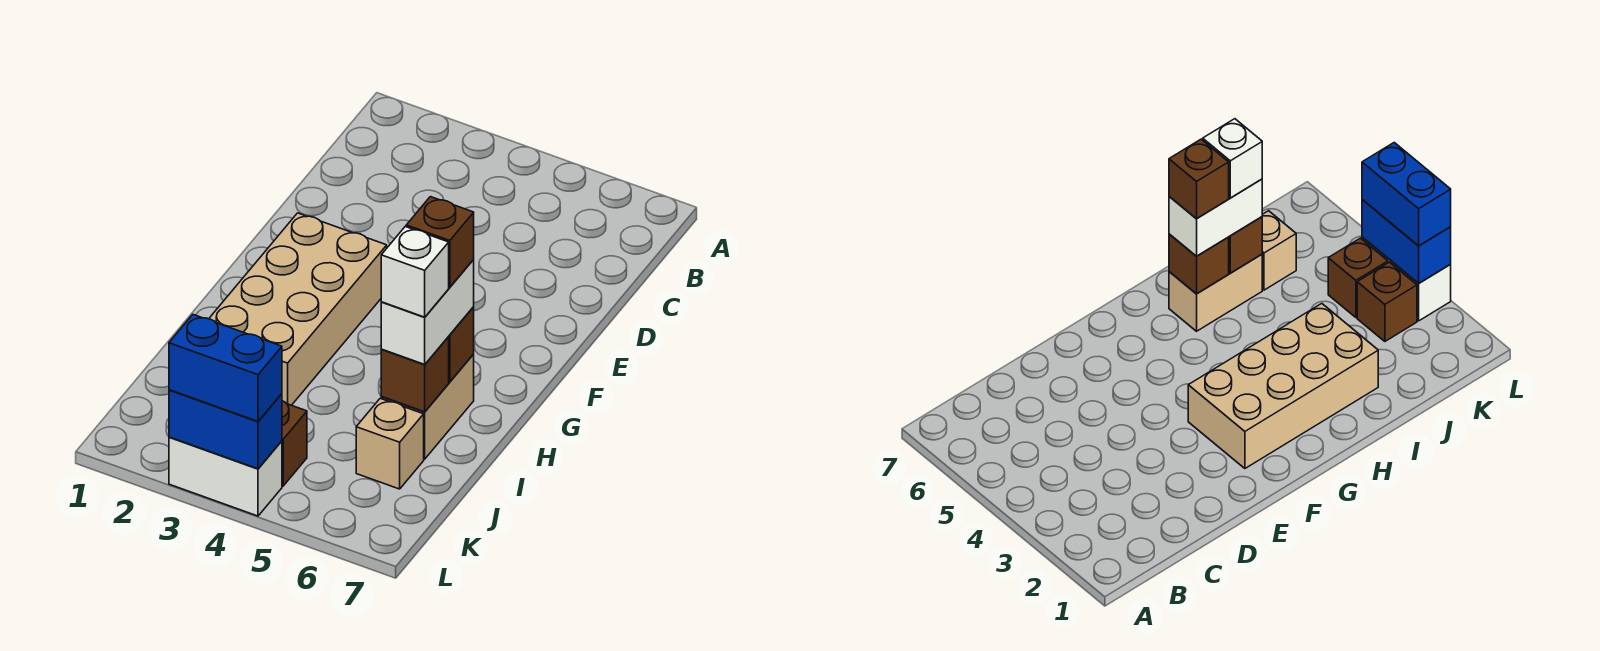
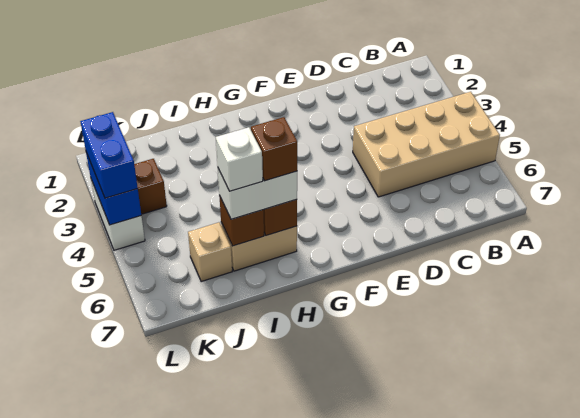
tan 2x4 brick [209,213,387,405] -> tan 2x4 brick moved to [353,92,500,197]
brown 1x1 brick [282,401,307,486] -> none

